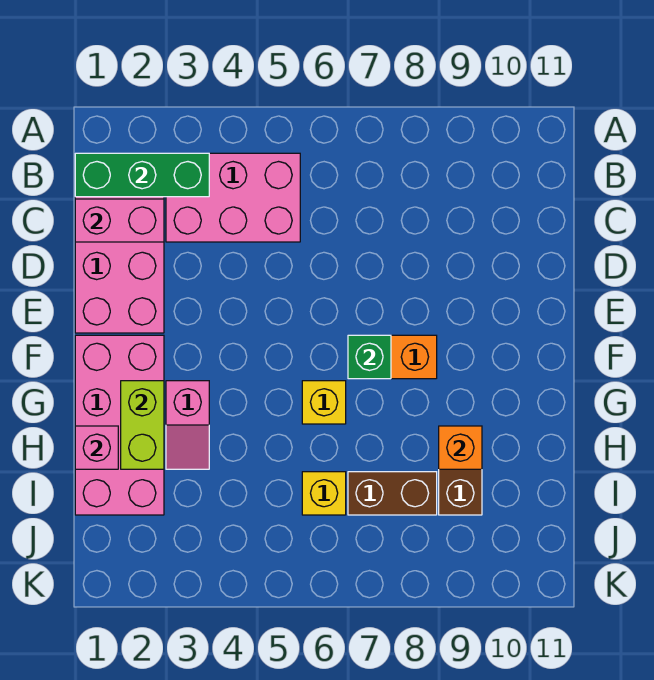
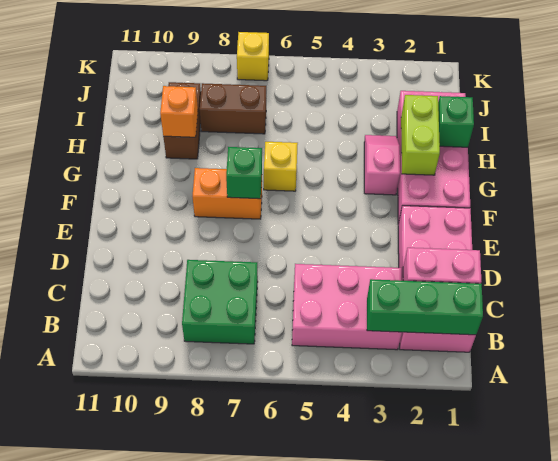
none -> green 2x2 brick [182,260,258,344]
pink 1x1 brick [75,426,118,469] -> green 1x1 brick [438,96,474,147]
yellow 1x1 brick [302,472,346,515] -> yellow 1x1 brick moved to [237,32,269,81]

